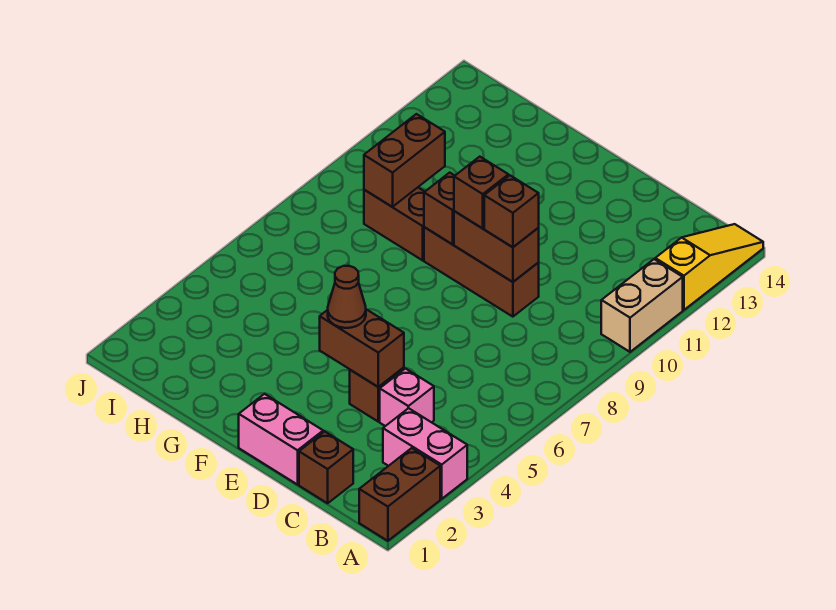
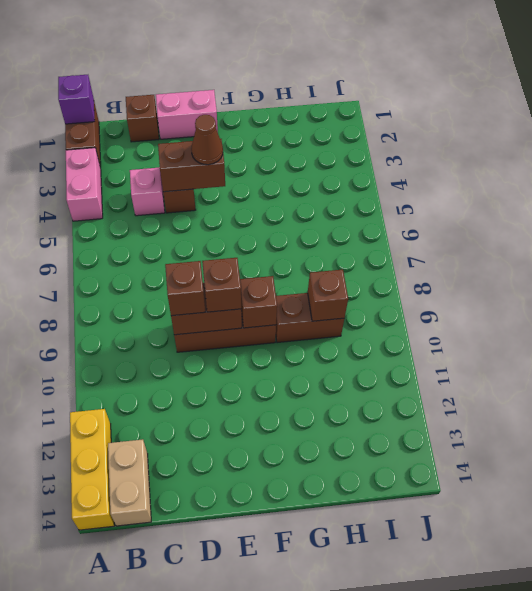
none -> purple 1x1 brick [58,75,95,124]
pink 1x2 brick [383,408,467,499] -> pink 1x2 brick turned to [66,148,103,221]
tan 1x2 brick [601,259,683,352] -> tan 1x2 brick moved to [108,439,151,526]
yellow 1x3 slope [655,224,763,310] -> yellow 1x3 brick [70,409,115,530]
brown 1x2 brick [364,114,445,207] -> brown 1x1 brick [308,270,348,321]

